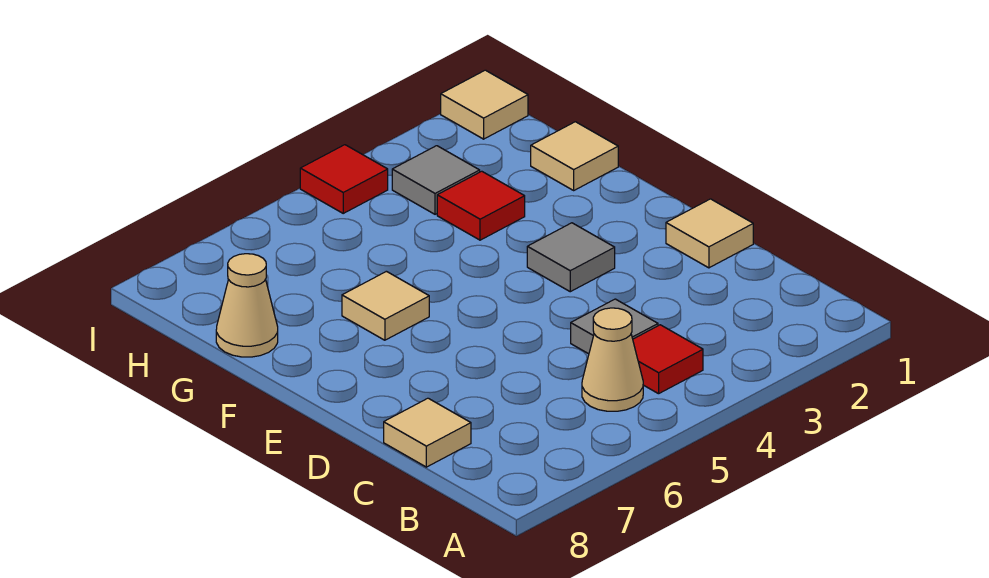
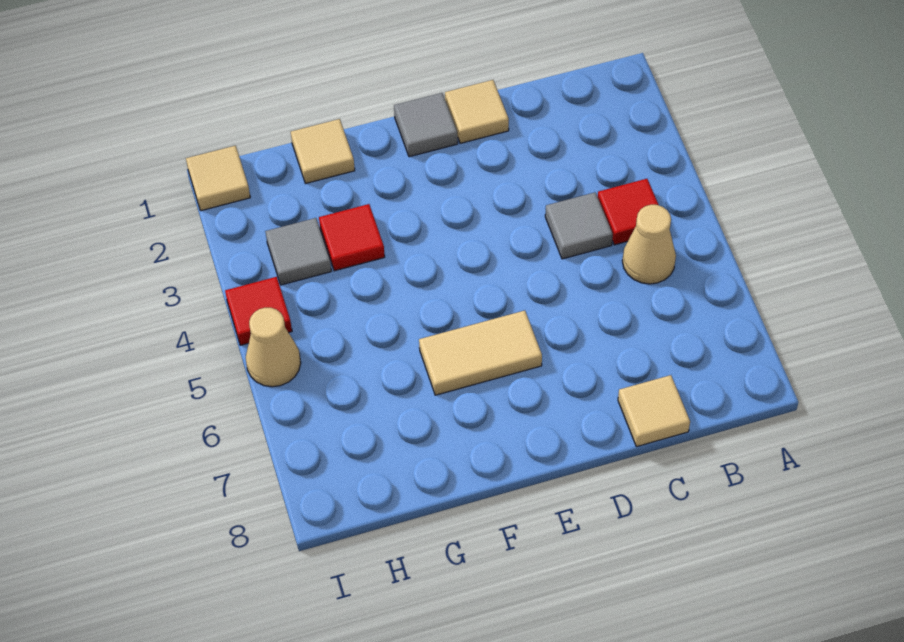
grey 1x1 tile [527,223,615,292] -> grey 1x1 tile moved to [394,93,458,157]
tan 1x1 tile [342,271,429,340] -> tan 1x2 tile [419,311,542,395]
tan 1x1 cone [216,254,278,357] -> tan 1x1 cone moved to [246,308,301,387]

